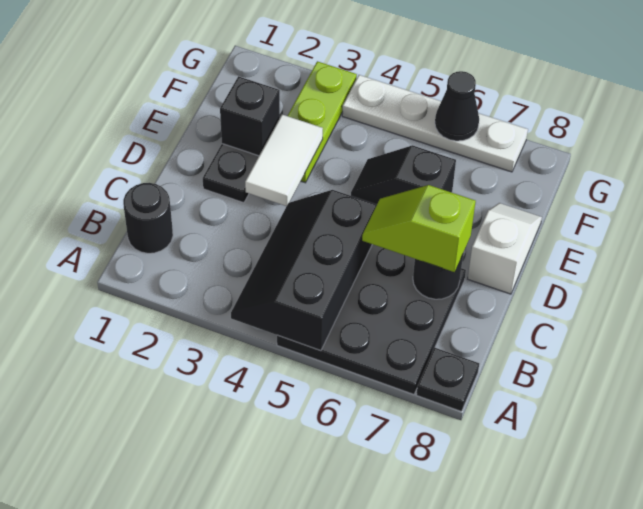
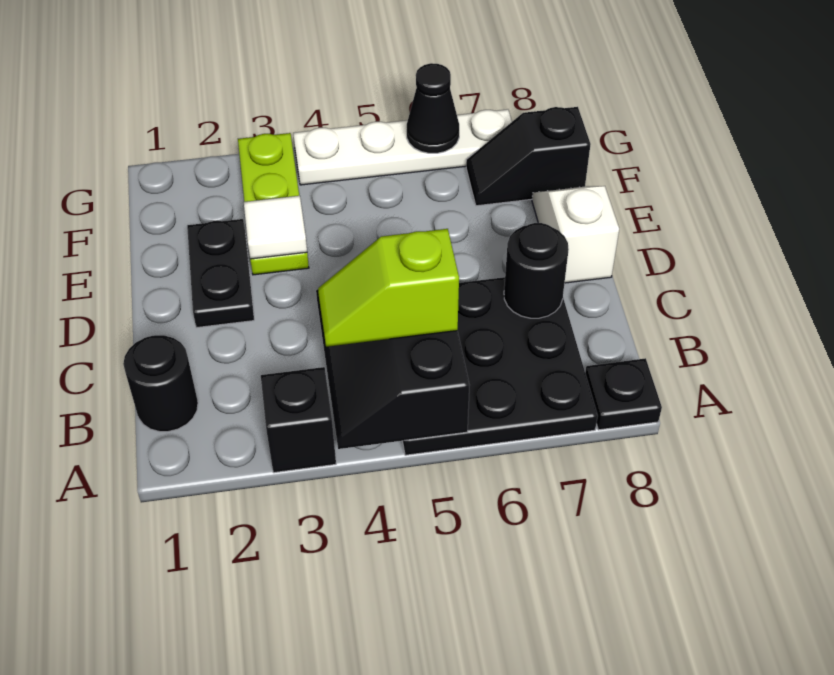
lime 1x2 slope [362,185,476,272] -> lime 1x2 slope moved to [318,229,459,347]
white 1x2 tile [245,114,323,206] -> white 1x1 tile [244,196,307,259]
black 1x1 brick [220,76,280,156] -> black 1x1 brick moved to [261,367,336,473]
black 1x2 slope [351,145,456,204] -> black 1x2 slope moved to [466,107,591,206]

